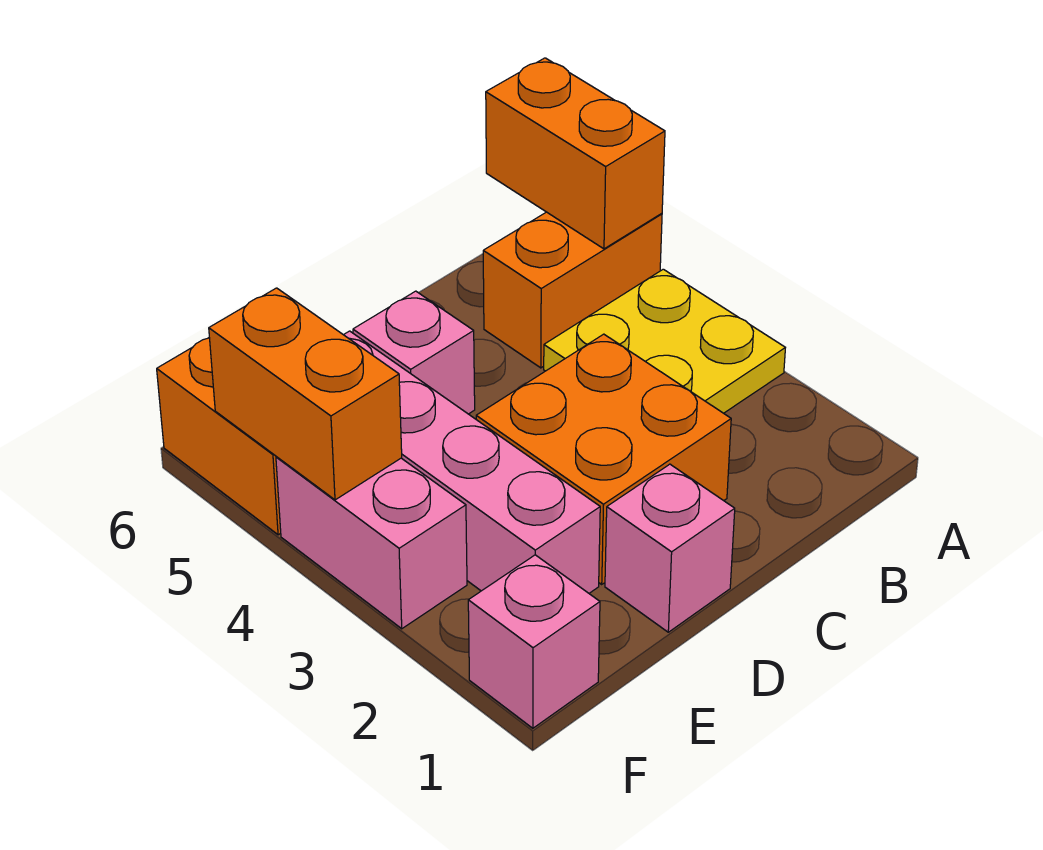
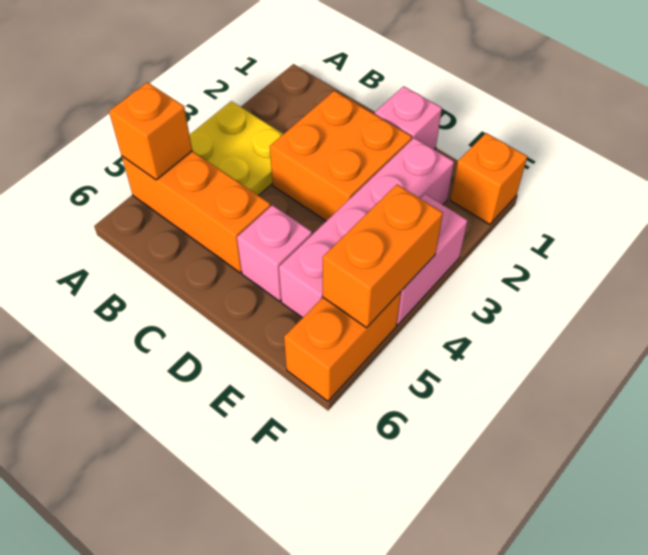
orange 1x2 brick [483,212,662,368] -> orange 1x3 brick [122,151,271,273]
orange 1x2 brick [486,58,665,249] -> orange 1x1 brick [109,82,192,180]
pink 1x1 brick [468,555,600,728] -> orange 1x1 brick [450,133,527,225]

